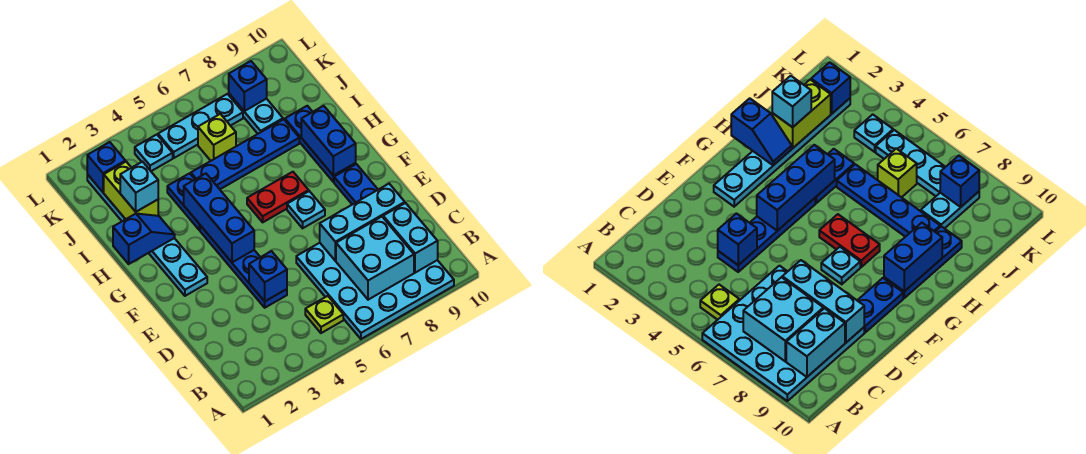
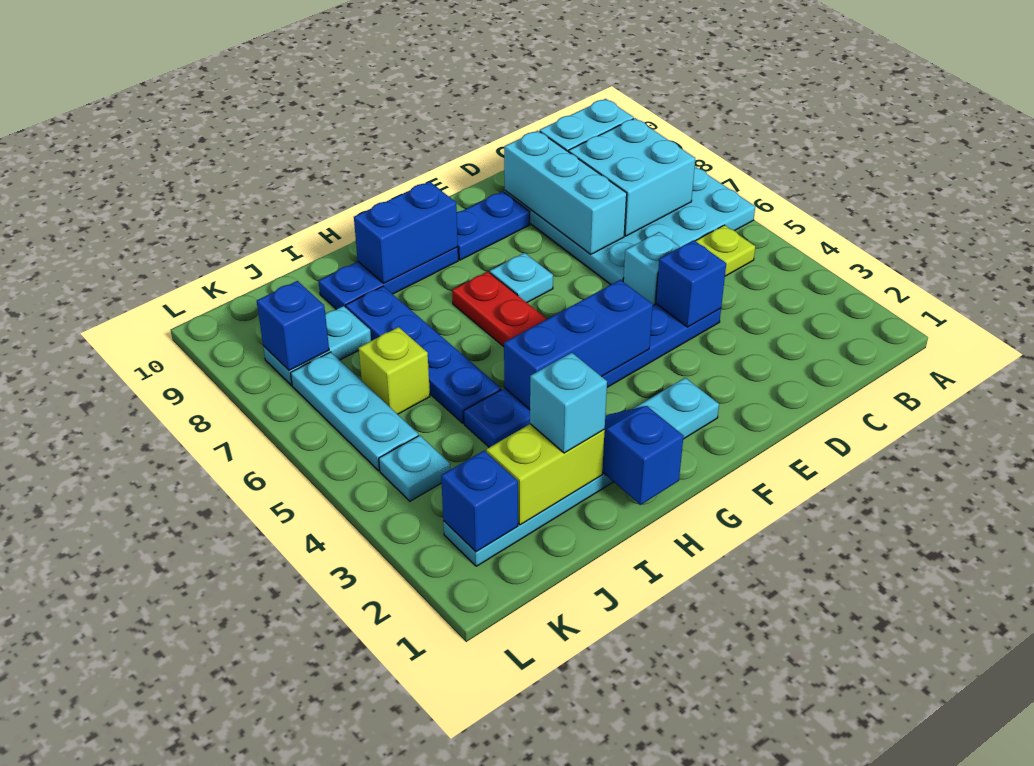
none -> cyan 1x1 brick [623,232,680,305]

